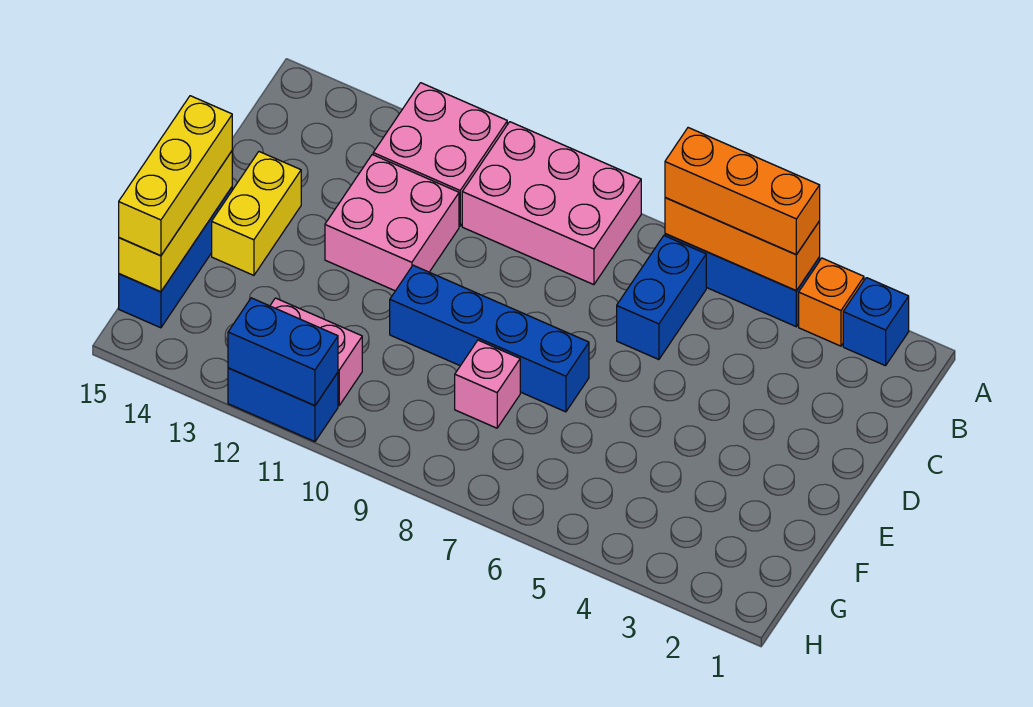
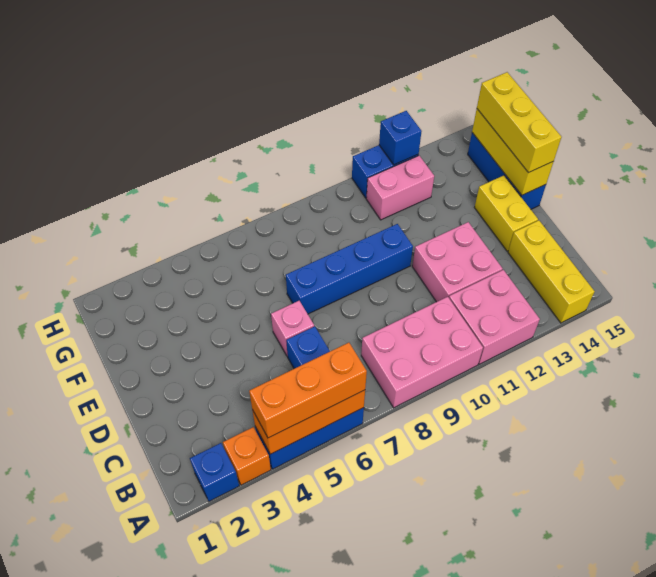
none -> yellow 1x3 brick [508,220,595,323]
pink 1x1 brick [455,340,520,428] -> pink 1x1 brick moved to [271,301,314,356]
blue 1x2 brick [228,298,338,406] -> blue 1x1 brick [379,111,422,165]

